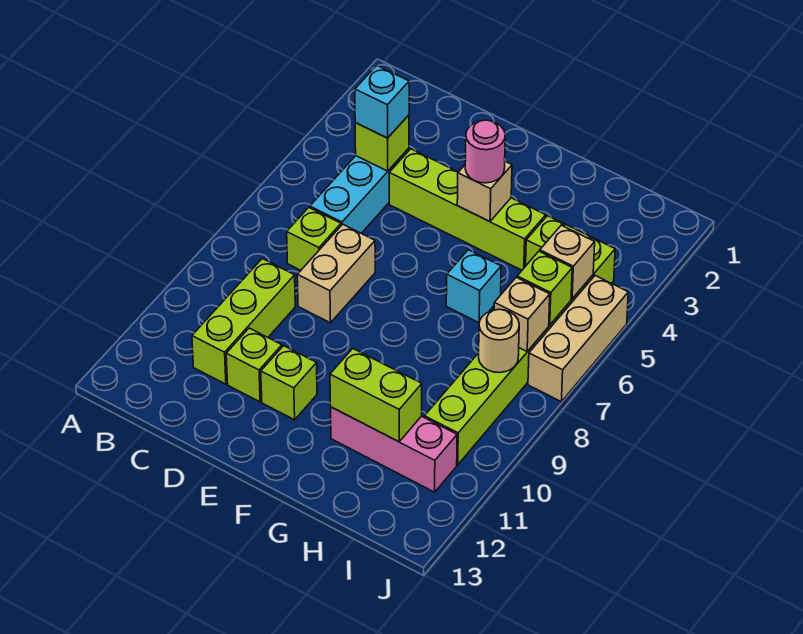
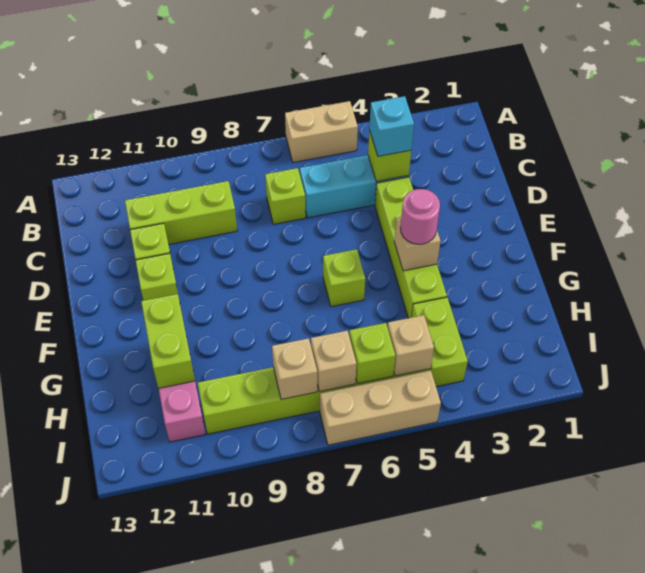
tan 1x2 brick [297,224,375,323] -> tan 1x2 brick moved to [285,101,358,163]
none -> lime 1x1 brick [323,249,365,307]
cyan 1x1 brick [446,250,501,323] -> none
tan 1x1 round brick [479,309,519,373] -> tan 1x1 brick [272,338,317,399]

